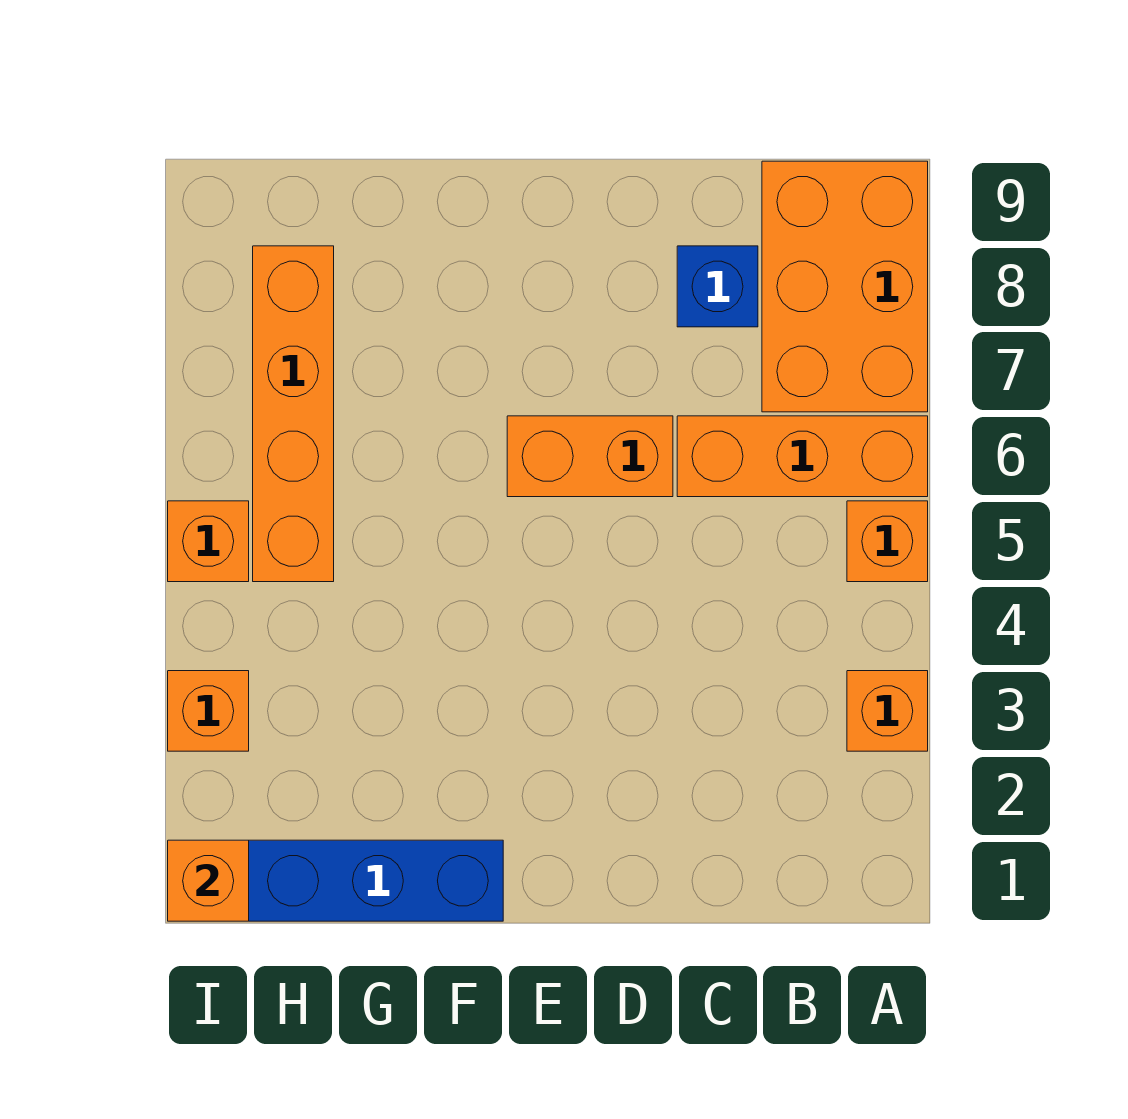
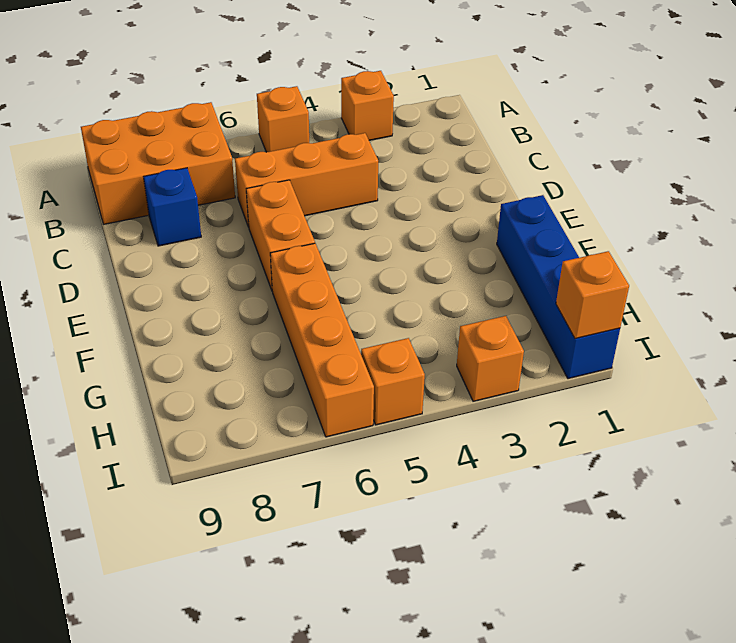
orange 1x3 brick [677,416,928,497] -> orange 1x3 brick turned to [235,133,378,227]
orange 1x4 brick [253,246,334,582] -> orange 1x4 brick turned to [270,243,374,437]

